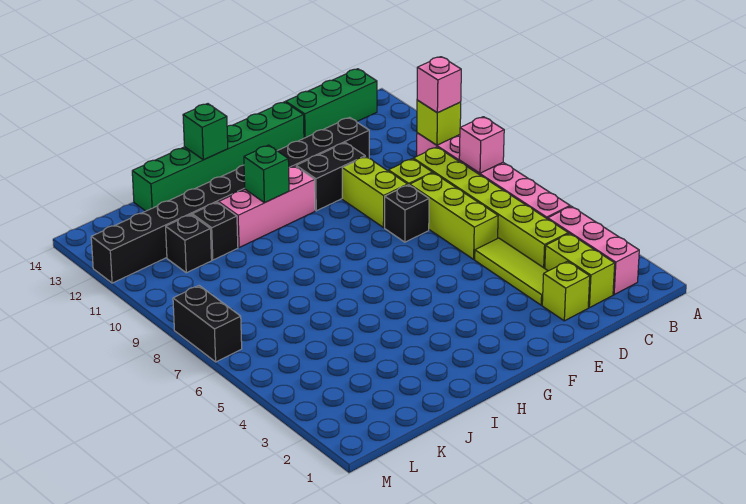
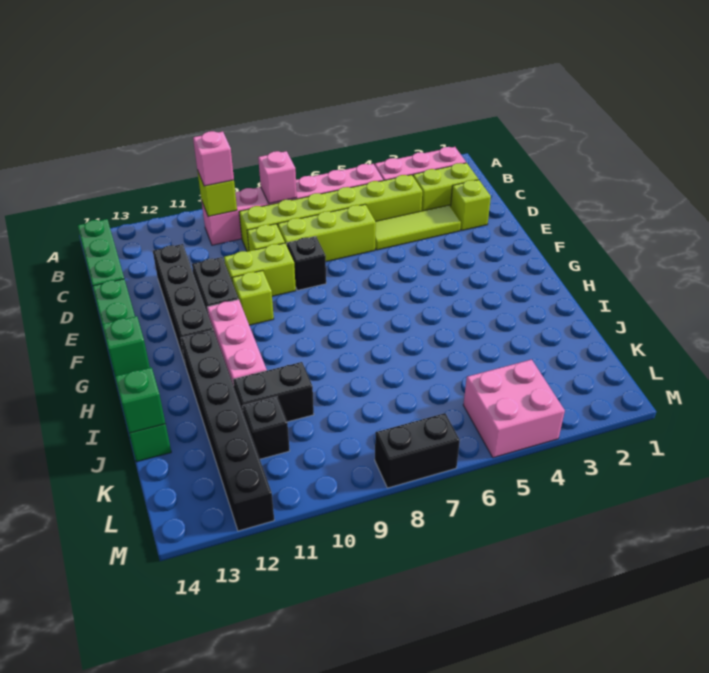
none -> lime 1x1 brick [232,270,274,325]
green 1x1 brick [244,145,289,203] -> green 1x1 brick moved to [115,367,165,433]
black 1x1 brick [192,202,238,260] -> black 1x2 brick [233,362,314,422]
none -> pink 2x2 brick [463,360,565,458]

